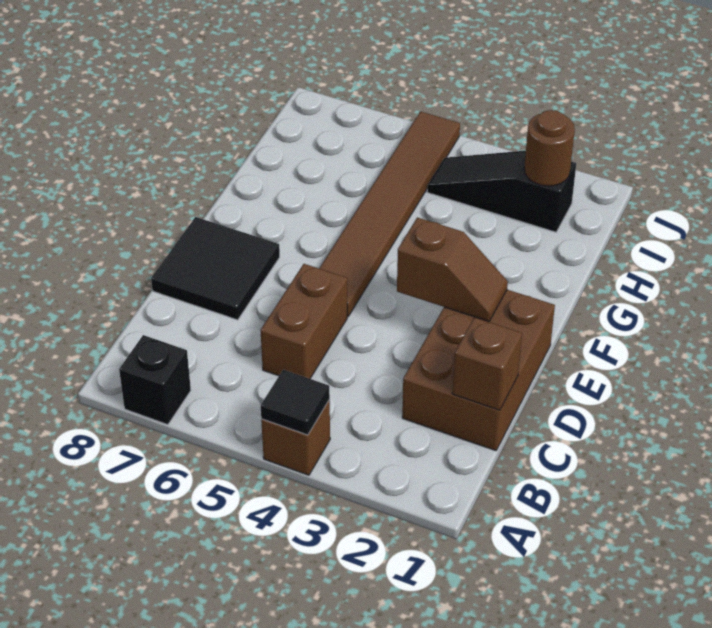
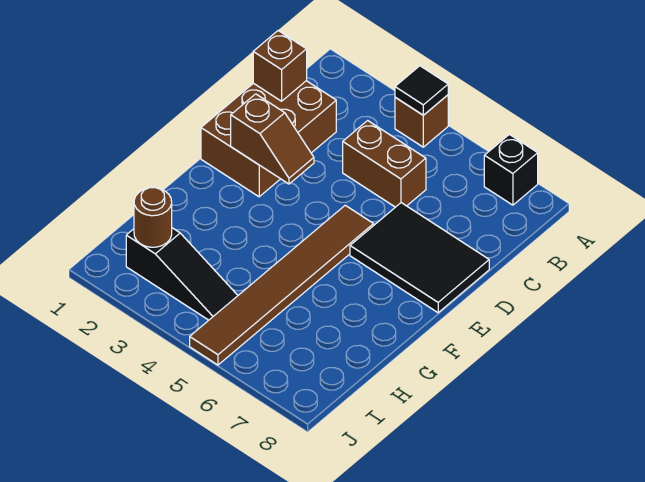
brown 1x2 brick [261,264,347,379] -> brown 1x2 brick turned to [343,121,426,207]
black 2x2 tile [151,217,280,320] -> black 2x3 tile [350,203,489,313]
brown 1x2 slope [397,217,508,321] -> brown 1x2 slope turned to [231,94,314,184]

